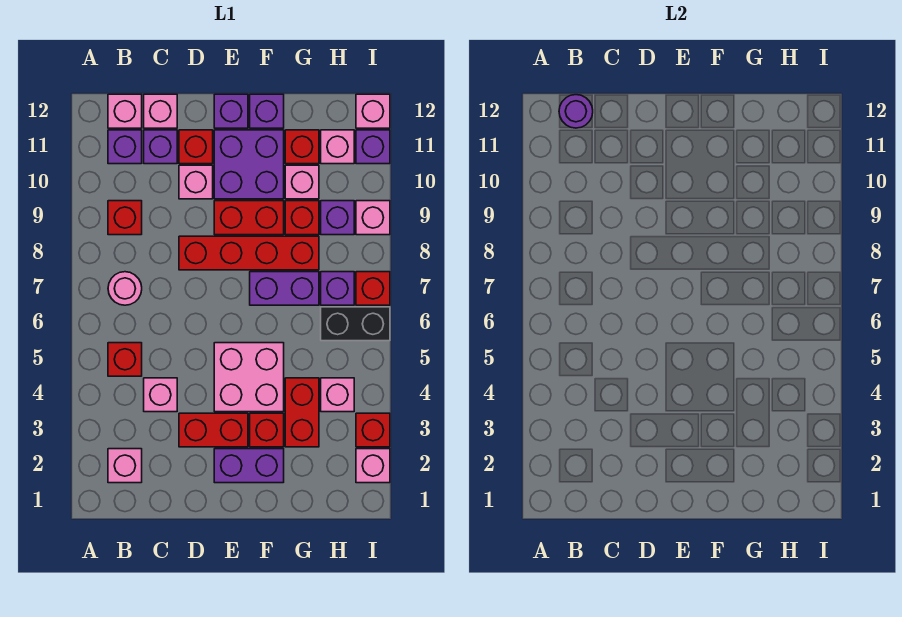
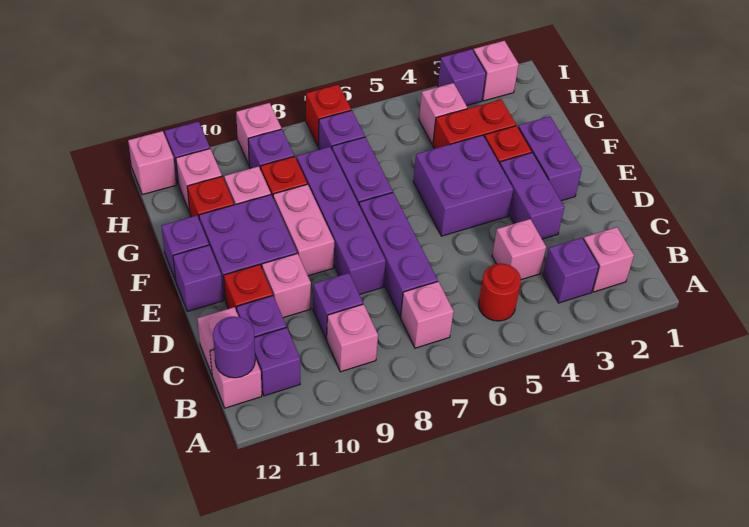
none -> purple 1x1 brick [543,238,599,303]
red 1x1 brick [108,343,142,376] -> red 1x1 round brick [479,264,521,321]
pink 1x1 round brick [108,272,142,305] -> pink 1x1 brick [401,282,454,348]
red 1x1 brick [108,201,142,235] -> pink 1x1 brick [327,304,378,372]
none -> purple 1x3 brick [359,193,438,317]
none -> purple 1x1 brick [313,273,363,340]
red 1x2 brick [179,413,248,447] -> purple 1x2 brick [500,153,564,239]
red 1x4 brick [179,236,319,270] -> purple 1x4 brick [297,147,386,295]
pink 2x2 brick [214,343,284,412] -> purple 2x2 brick [413,135,513,236]
red 1x2 brick [214,201,284,235] -> pink 1x2 brick [273,184,334,276]
black 1x2 brick [321,307,390,341] -> none
red 1x1 brick [356,413,390,447] -> purple 1x1 brick [438,49,486,106]

